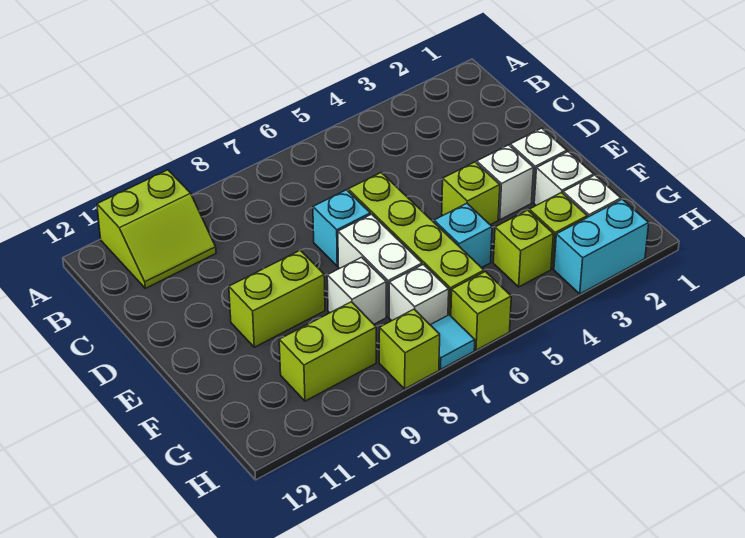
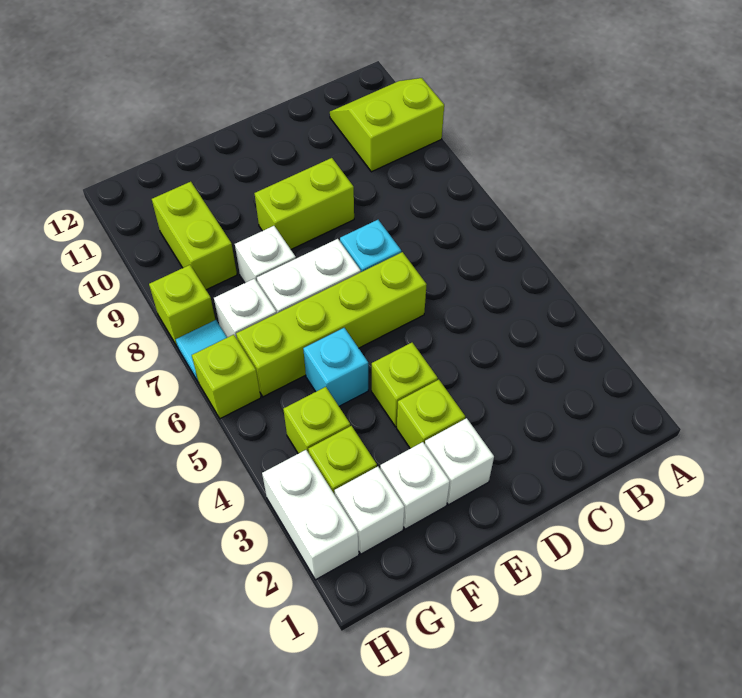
lime 2x2 slope [97,170,216,288] -> lime 2x2 slope turned to [330,78,444,172]
white 1x1 brick [477,145,534,220] -> lime 1x1 brick [397,380,465,449]
lime 1x2 brick [229,250,325,347] -> lime 1x2 brick turned to [255,158,354,249]
cyan 1x2 brick [554,199,649,294] -> white 1x2 brick [262,450,359,580]

